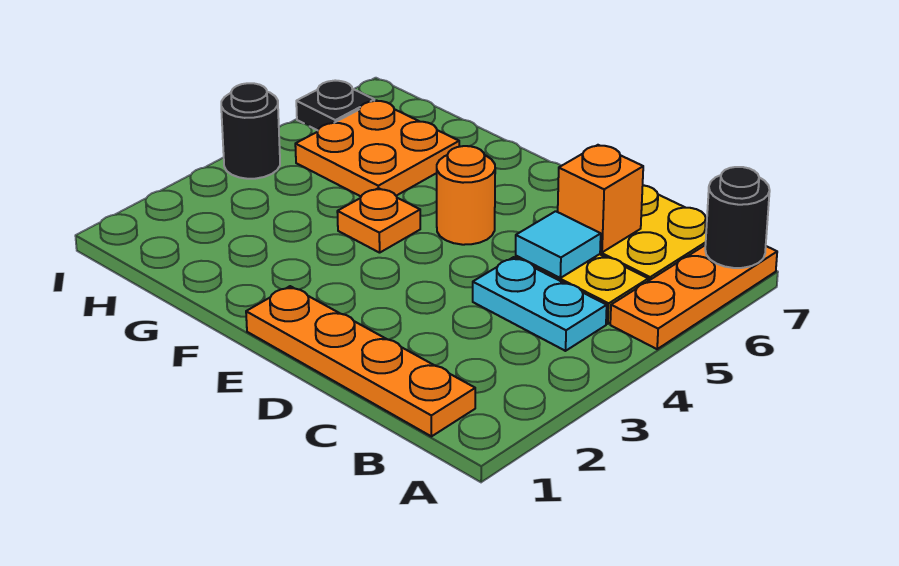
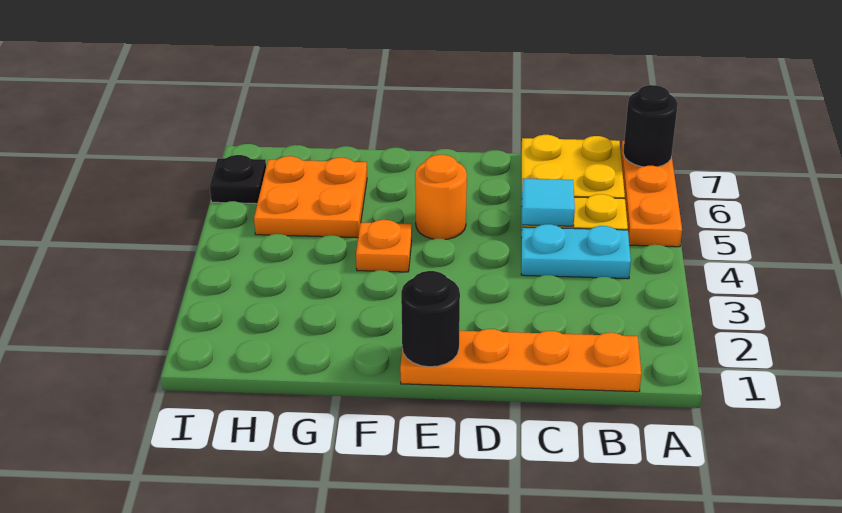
orange 1x1 brick [558,145,643,252] -> none
black 1x1 round brick [221,83,280,179] -> black 1x1 round brick moved to [401,271,460,367]

